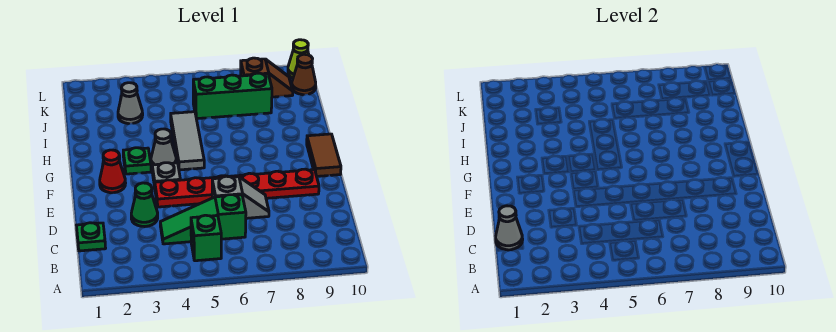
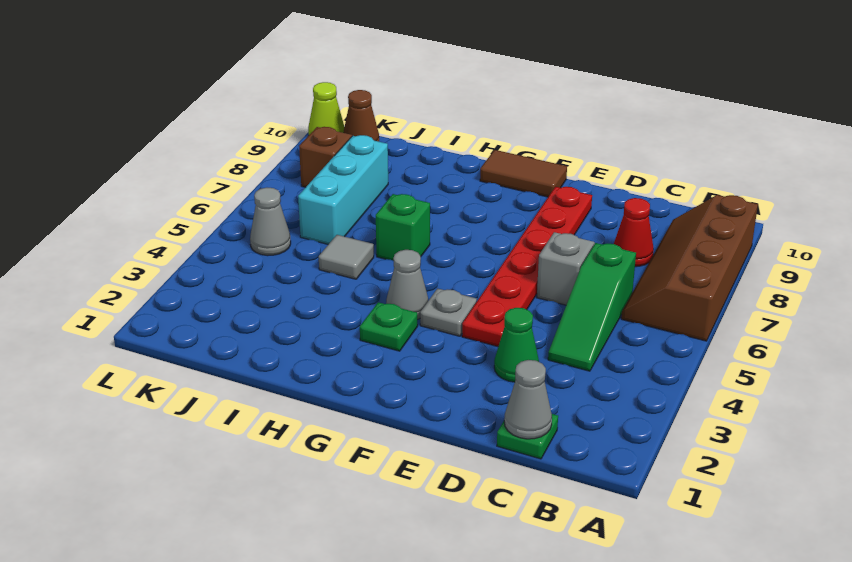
none -> brown 2x4 slope [621,195,758,341]
green 1x1 brick [191,215,221,261] -> green 1x1 brick moved to [376,194,430,261]
red 1x1 cone [100,150,126,193] -> red 1x1 cone moved to [614,198,654,267]
grey 1x3 tile [171,112,204,170] -> grey 1x1 tile [319,235,374,279]
grey 1x1 cone [118,83,143,124] -> grey 1x1 cone moved to [250,188,291,256]
green 1x3 brick [193,73,272,119] -> cyan 1x3 brick [298,135,388,244]

